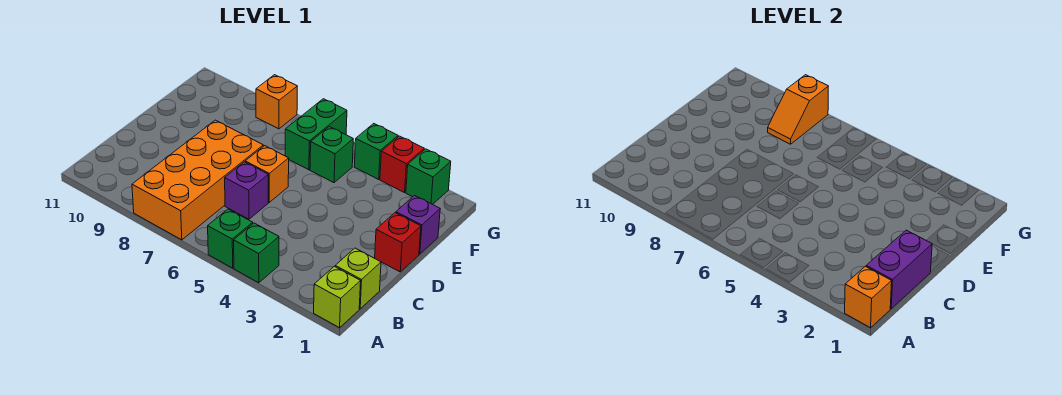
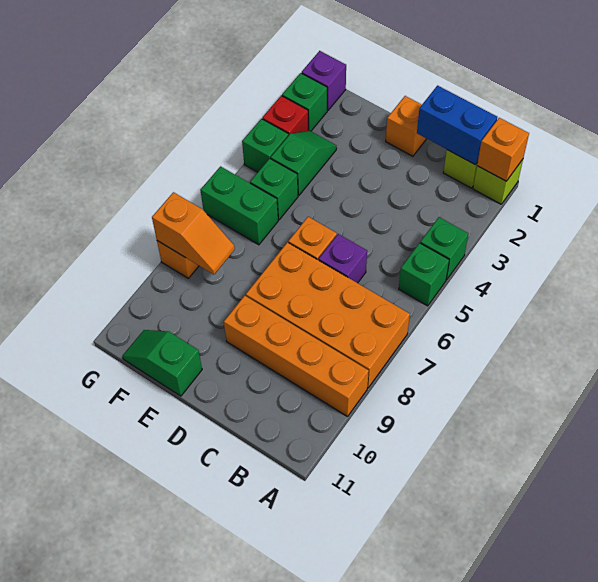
none -> orange 1x4 brick [224,296,369,417]
purple 1x2 brick [866,230,932,309] -> blue 1x2 brick [417,86,497,165]
red 1x1 brick [375,213,421,272] -> orange 1x1 brick [386,96,427,156]
purple 1x1 brick [396,196,440,254] -> purple 1x1 brick moved to [302,51,346,110]
none -> green 1x2 slope [123,330,202,396]
none -> green 1x2 slope [271,131,337,196]

